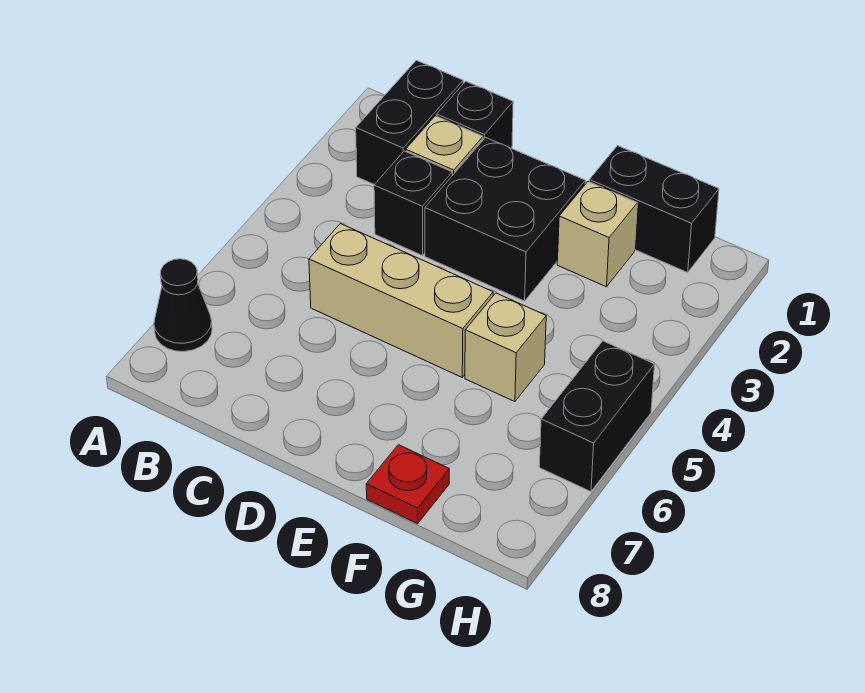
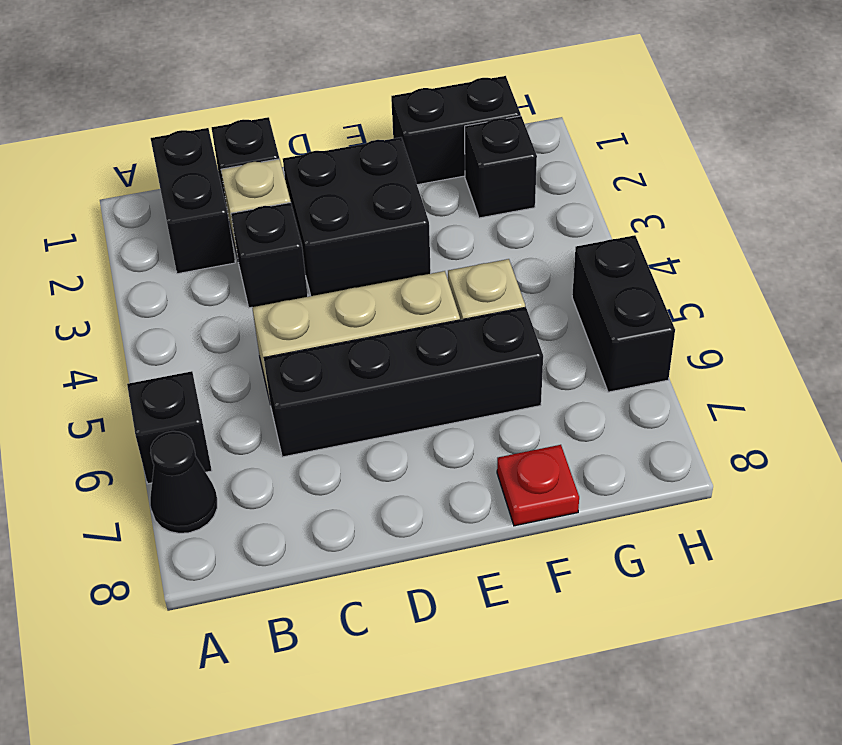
none -> black 1x1 brick [127,371,212,484]
none -> black 1x4 brick [264,307,543,457]
tan 1x1 brick [557,182,637,287] -> none
none -> black 1x1 brick [465,116,537,218]

